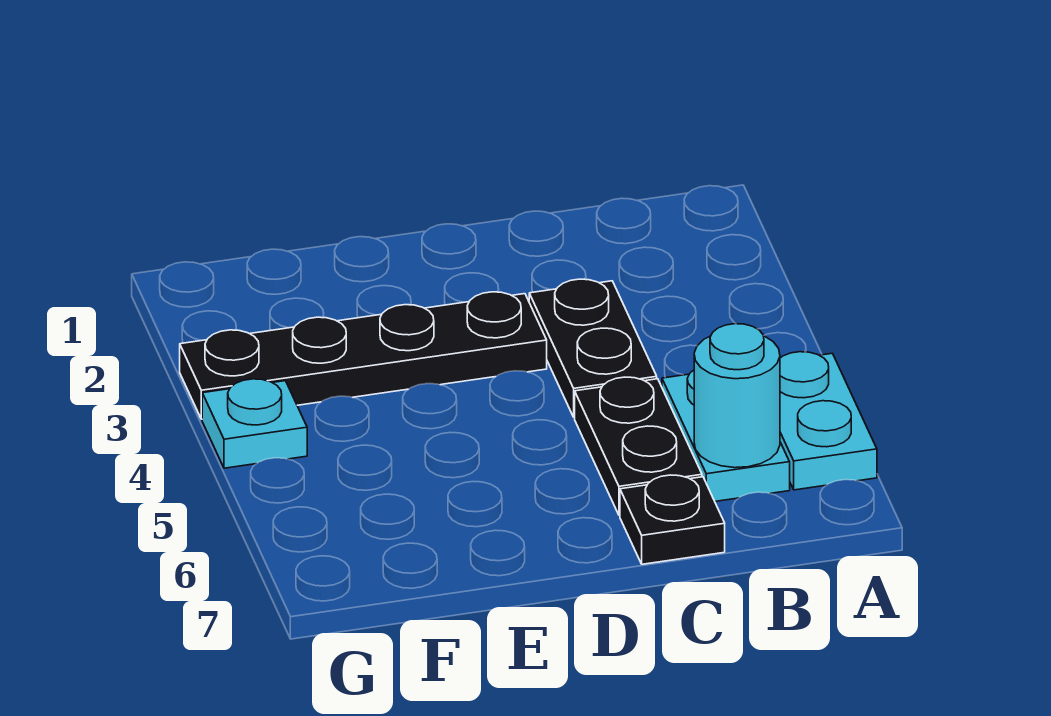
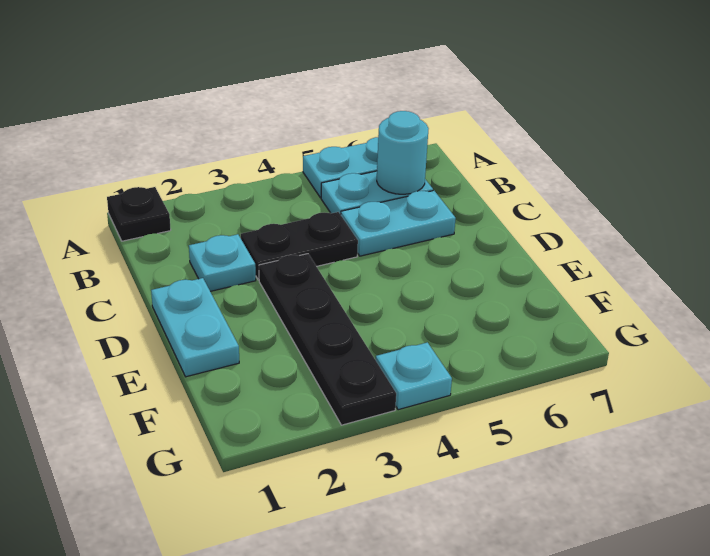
none -> cyan 1x1 plate [189,234,256,291]
black 1x2 plate [575,377,702,515] -> cyan 1x2 plate [341,191,456,256]
black 1x1 plate [620,475,725,564] -> black 1x1 plate moved to [107,187,171,241]
none -> cyan 1x2 plate [151,278,239,377]

